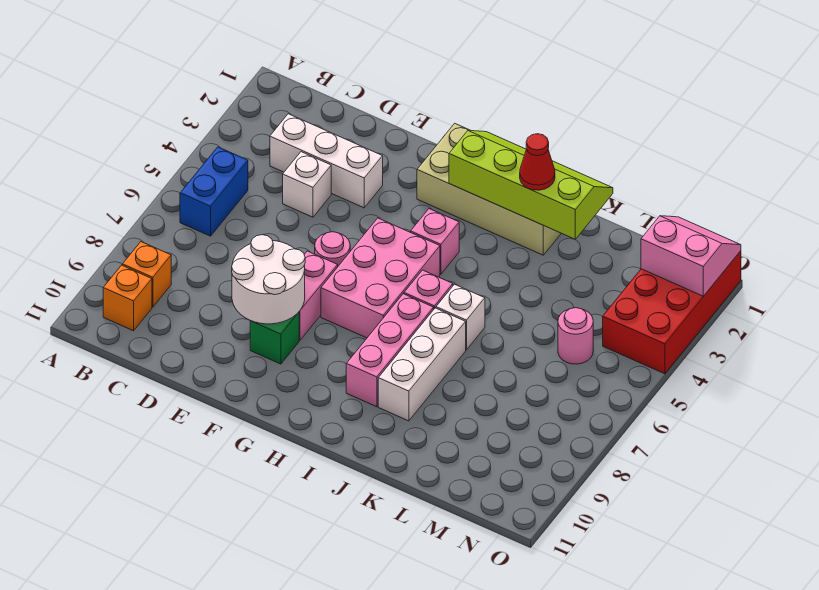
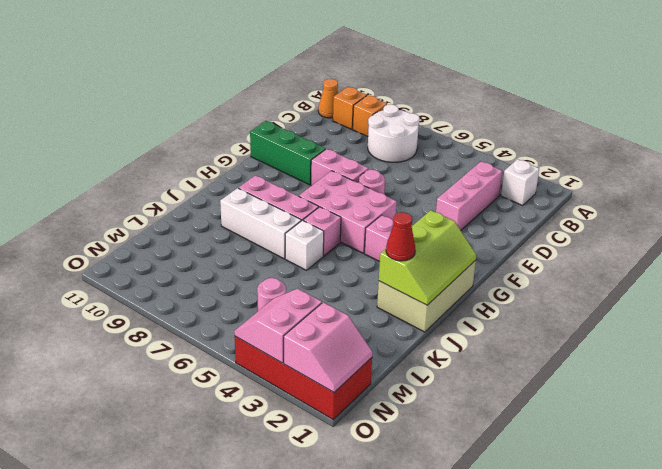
blue 1x2 brick [180,147,248,236] -> none
none -> orange 1x1 cone [318,79,338,118]
white 1x3 brick [270,114,383,208] -> pink 1x3 brick [436,162,502,230]
white 1x1 brick [283,152,331,217] -> white 1x1 brick moved to [501,159,539,206]
white 2x2 round brick [232,235,305,324] -> white 2x2 round brick moved to [368,104,420,162]
green 1x1 brick [250,312,299,364] -> green 1x3 brick [250,121,326,185]
tan 2x4 brick [417,123,561,255] -> tan 2x3 brick [377,260,476,332]
lime 2x4 slope [449,130,613,239] -> lime 2x3 slope [379,210,476,305]
none -> pink 2x2 slope [234,289,322,363]

